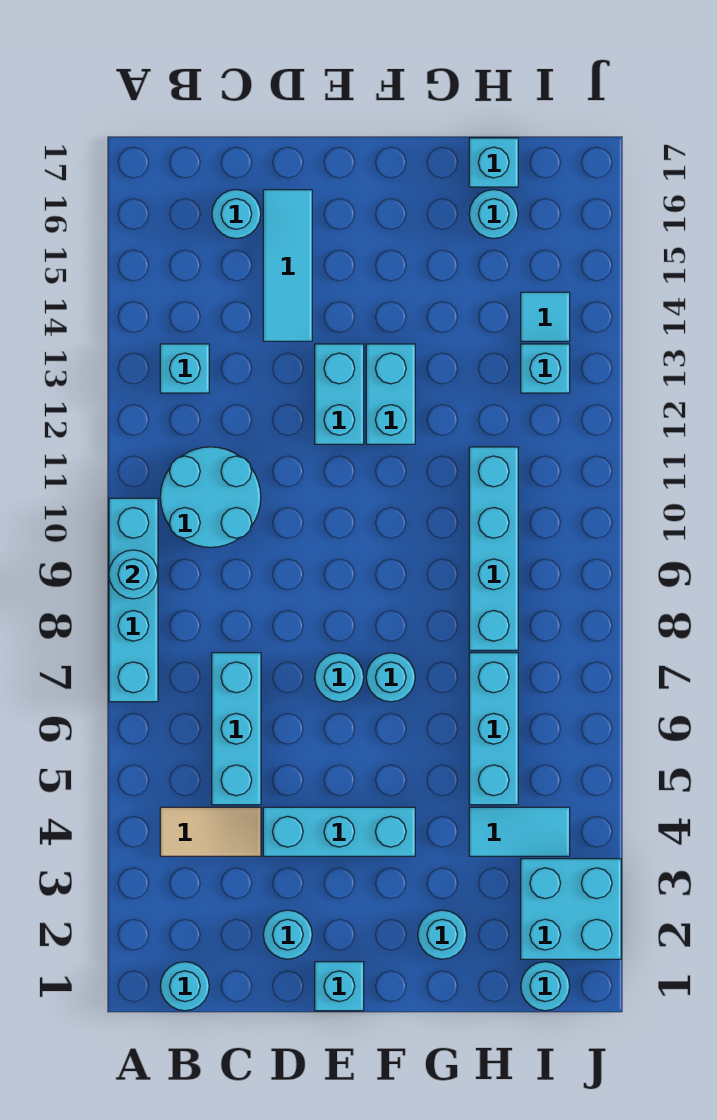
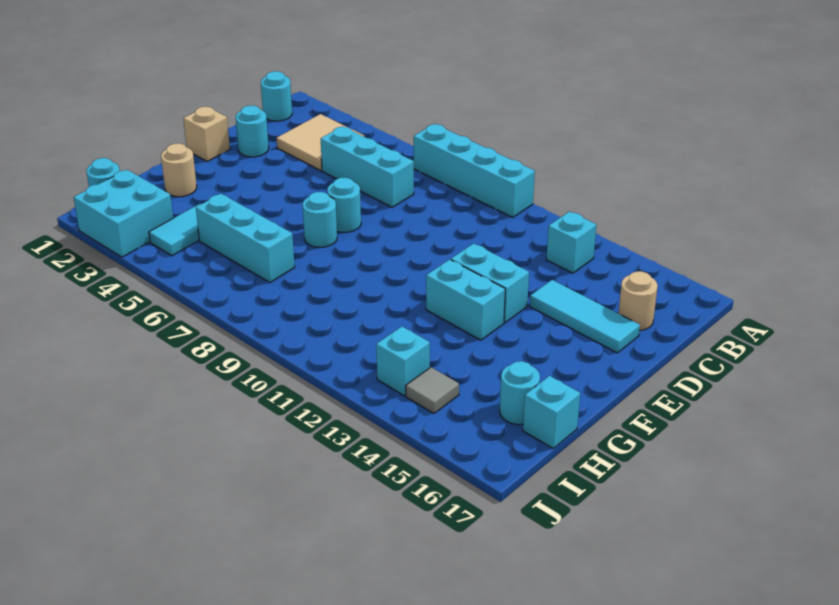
cyan 1x1 round brick [109,550,158,599] -> none
tan 1x2 tile [160,807,261,856] -> tan 2x2 tile [276,114,364,171]
cyan 2x2 round brick [160,447,261,547] -> none
cyan 1x1 round brick [212,190,261,239] -> tan 1x1 round brick [618,271,658,330]
cyan 1x3 brick [263,807,415,856] -> none
cyan 1x1 brick [315,962,364,1011] -> tan 1x1 brick [183,107,230,161]
cyan 1x1 round brick [418,910,467,959] -> tan 1x1 round brick [161,143,197,197]
cyan 1x4 brick [469,447,518,650] -> none
cyan 1x1 tile [521,292,570,341] -> grey 1x1 tile [406,367,459,413]

